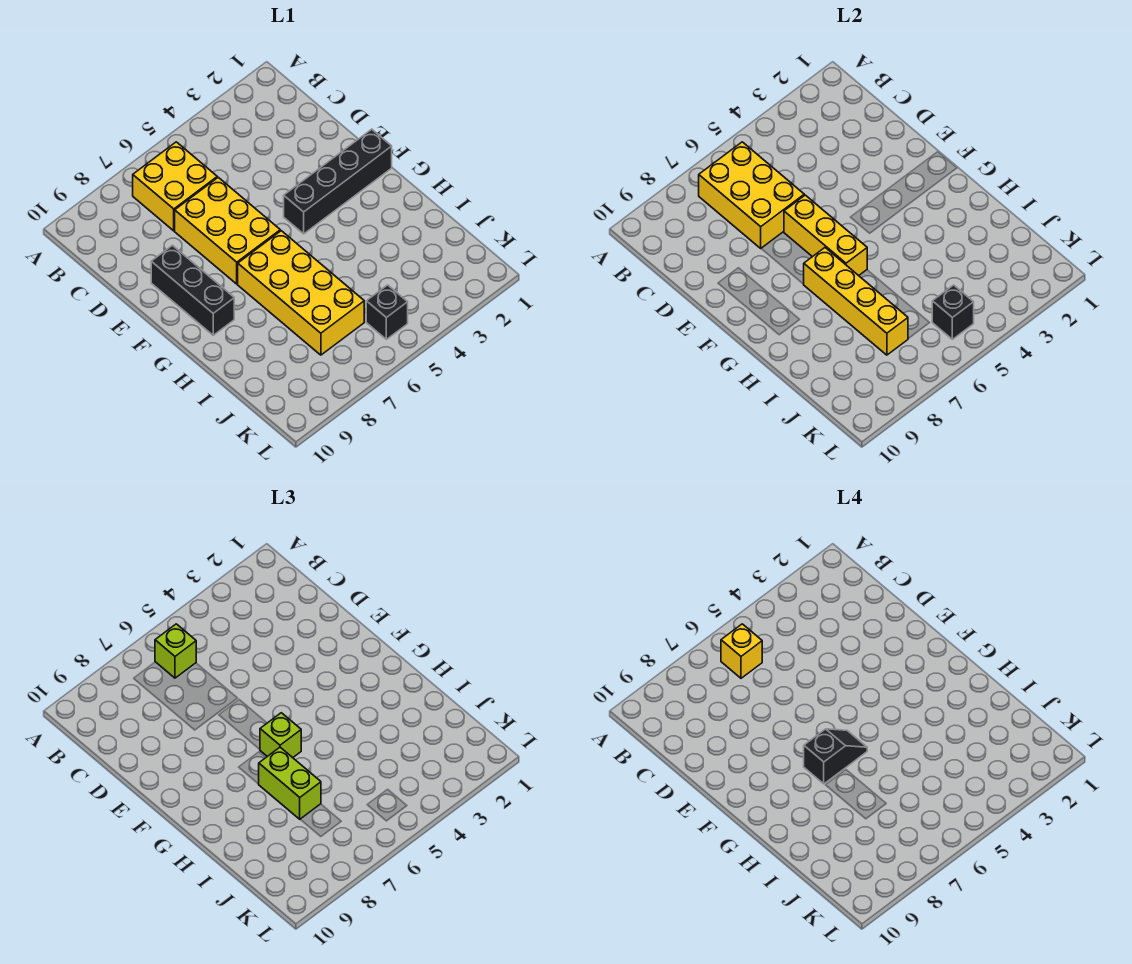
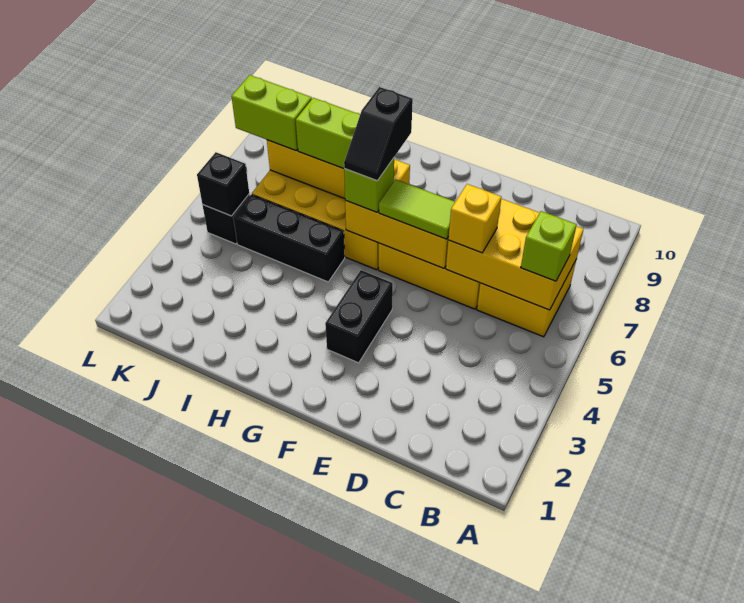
yellow 1x1 brick [721,624,762,678] -> yellow 1x1 brick moved to [448,184,501,253]
none -> lime 1x2 tile [379,179,455,239]
black 1x3 brick [151,245,234,335] -> black 1x3 brick moved to [233,195,345,282]
black 1x4 brick [284,129,392,234] -> black 1x2 brick [325,270,393,363]
none -> lime 1x2 brick [231,75,312,151]

